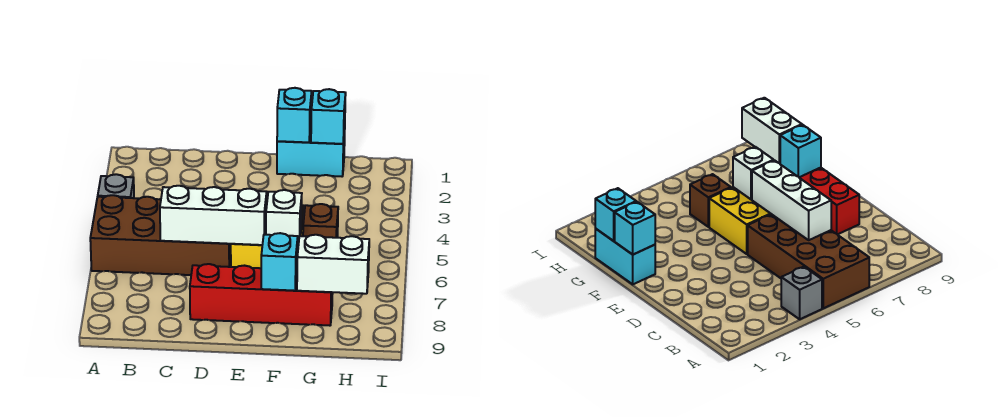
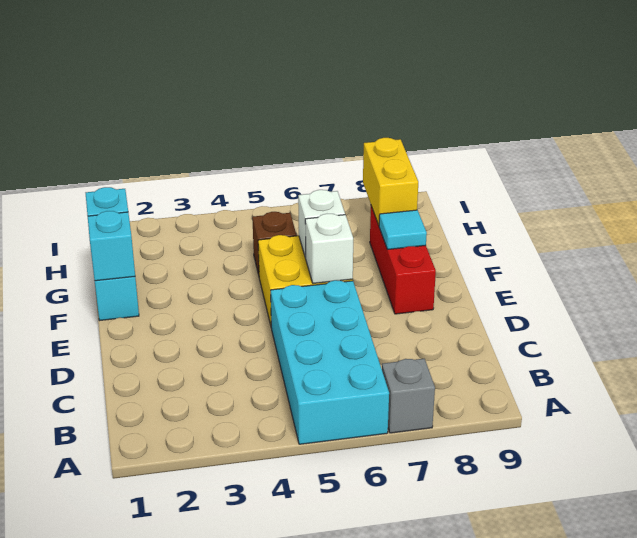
grey 1x1 brick [98,174,134,198] -> grey 1x1 brick moved to [382,359,435,433]
brown 2x4 brick [90,195,231,275] -> cyan 2x4 brick [271,280,389,444]
white 1x3 brick [160,186,267,245] -> white 1x1 brick [305,214,353,283]
red 1x4 brick [190,264,333,326] -> red 1x3 brick [370,206,436,314]
cyan 1x1 brick [261,233,298,291] -> cyan 1x1 tile [379,210,427,249]
white 1x2 brick [297,235,369,294] -> yellow 1x2 brick [363,138,418,225]

